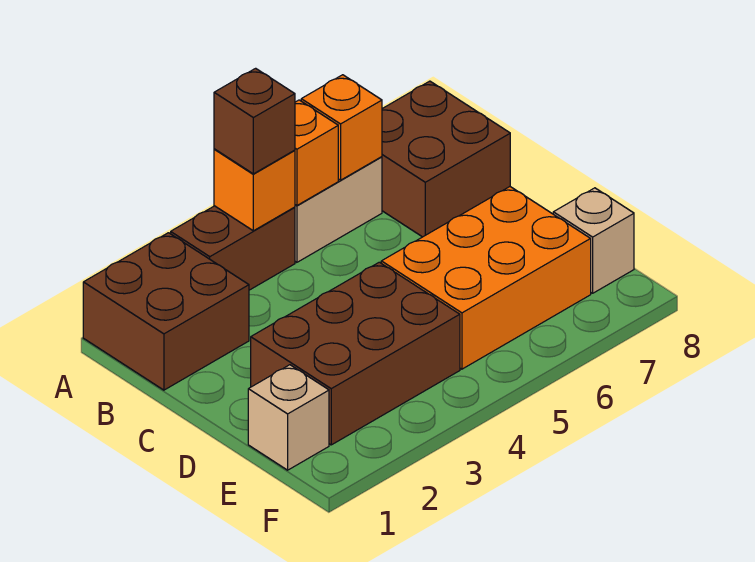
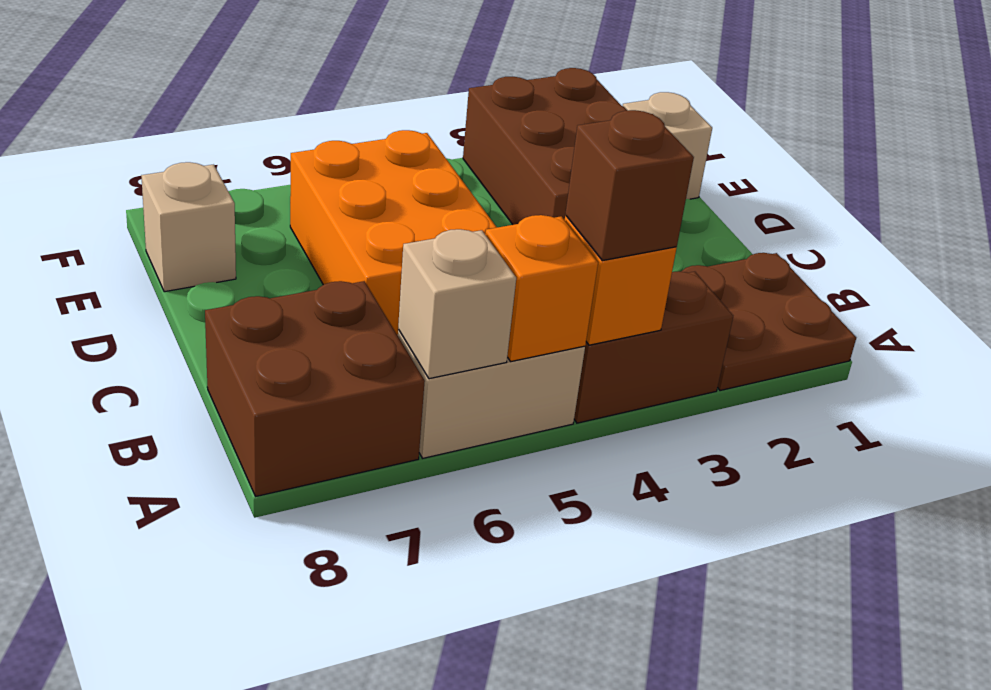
brown 2x2 brick [83,233,249,390] -> brown 2x2 plate [681,253,856,391]
orange 1x1 brick [301,75,382,180] -> tan 1x1 brick [398,229,516,379]
brown 2x3 brick [251,262,460,445] -> brown 2x3 brick turned to [463,68,627,225]
orange 2x3 brick [381,187,591,369] -> orange 2x3 brick turned to [290,130,497,335]

